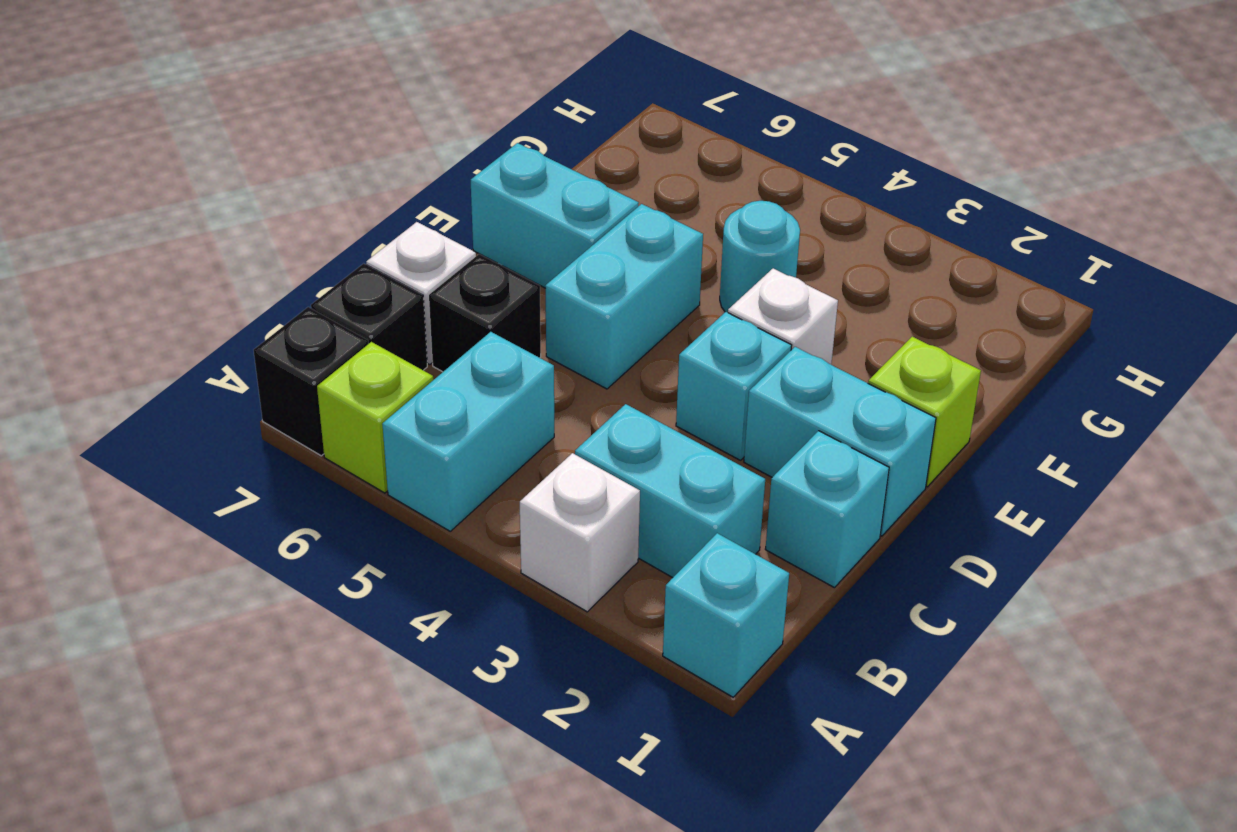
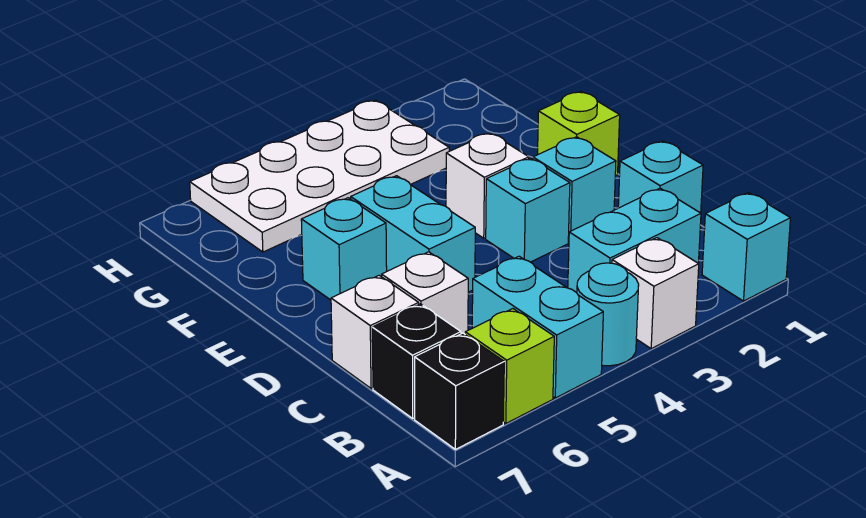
black 1x1 brick [429,254,541,372] -> white 1x1 brick [382,252,468,334]
cyan 1x2 brick [744,347,936,536] -> cyan 1x1 brick [533,137,616,241]
cyan 1x2 brick [471,143,639,288] -> cyan 1x1 brick [301,198,387,300]
cyan 1x1 round brick [720,201,800,312] -> cyan 1x1 round brick moved to [577,263,639,366]
none -> white 2x4 plate [190,100,449,252]

